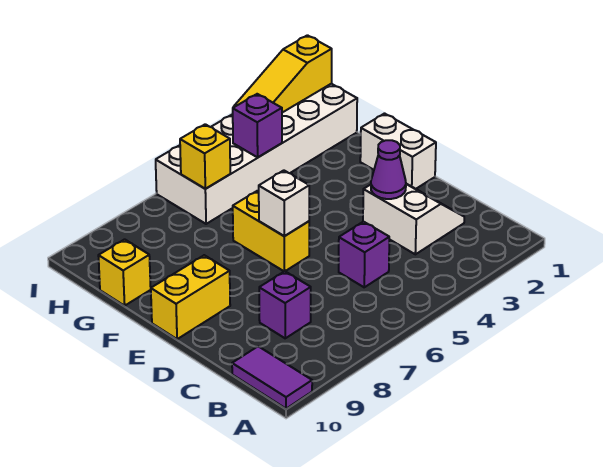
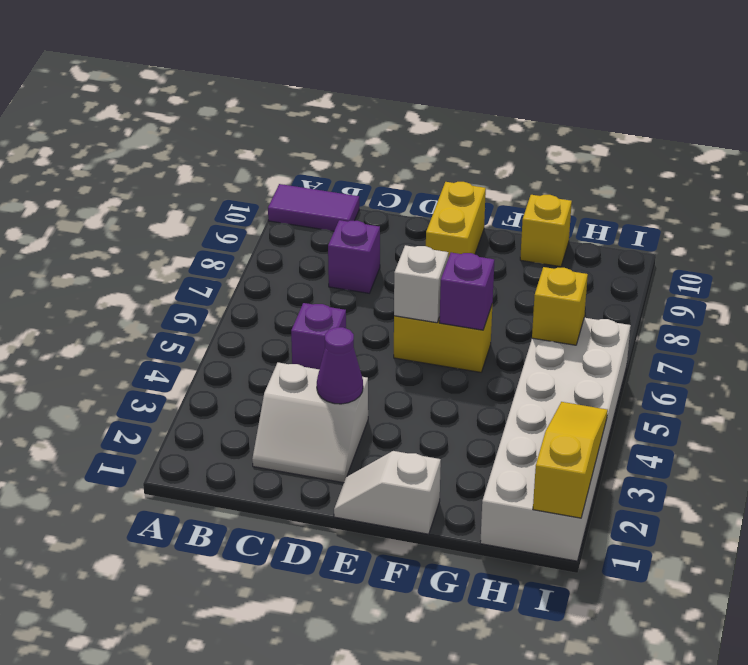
white 1x2 brick [360,114,436,189] -> white 1x2 slope [334,451,441,534]
purple 1x1 brick [233,94,282,157] -> purple 1x1 brick moved to [440,253,494,330]

